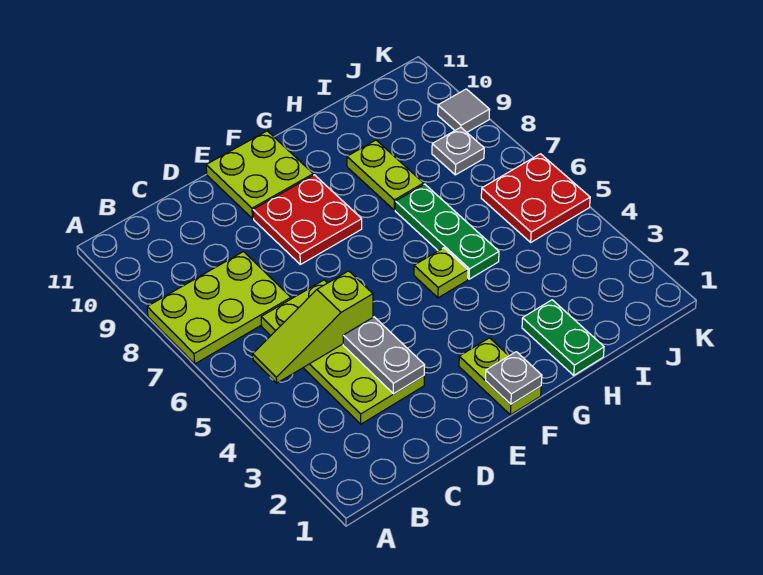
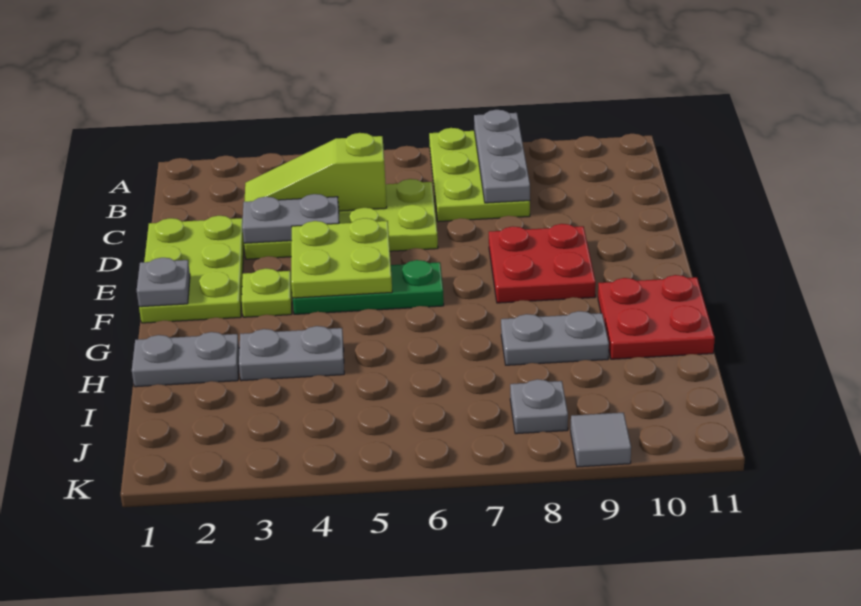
none -> grey 1x3 plate [474,110,530,203]
lime 1x3 slope [253,271,373,383] -> lime 1x3 slope turned to [244,133,387,211]
lime 2x2 plate [206,131,313,219] -> lime 2x2 plate moved to [291,218,392,298]
lime 1x2 plate [459,338,541,415] -> lime 2x3 plate [139,216,244,323]
lime 1x1 plate [414,248,468,298] -> lime 1x1 plate moved to [242,268,292,317]
green 1x2 plate [522,300,604,375] -> grey 1x2 plate [132,332,239,387]
none -> grey 1x2 plate [239,326,344,381]
green 1x3 plate [395,184,499,279] -> green 1x3 plate moved to [293,260,444,314]
lime 1x2 plate [347,140,424,210] -> grey 1x2 plate [501,311,609,365]
red 2x2 plate [481,154,590,242] -> red 2x2 plate moved to [598,275,715,359]

